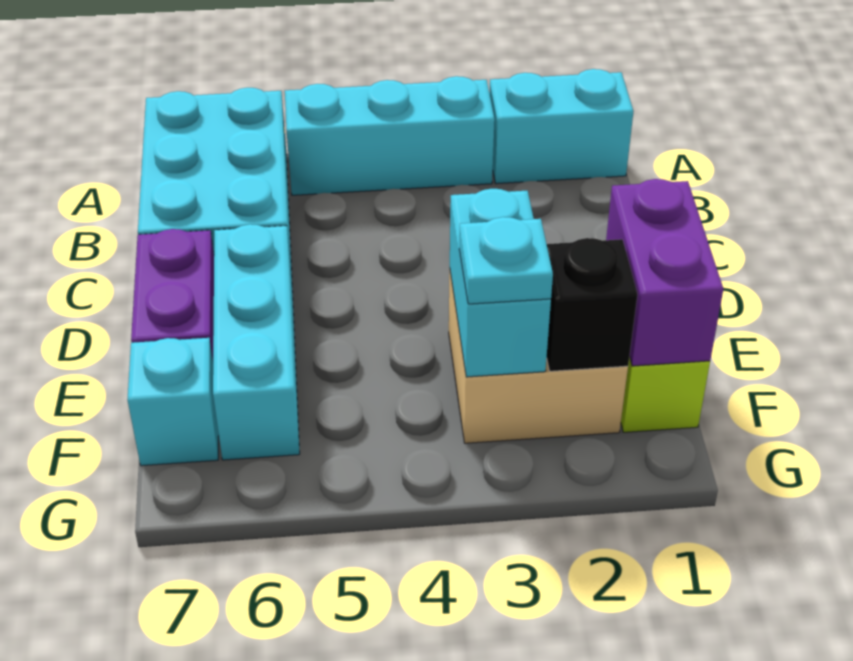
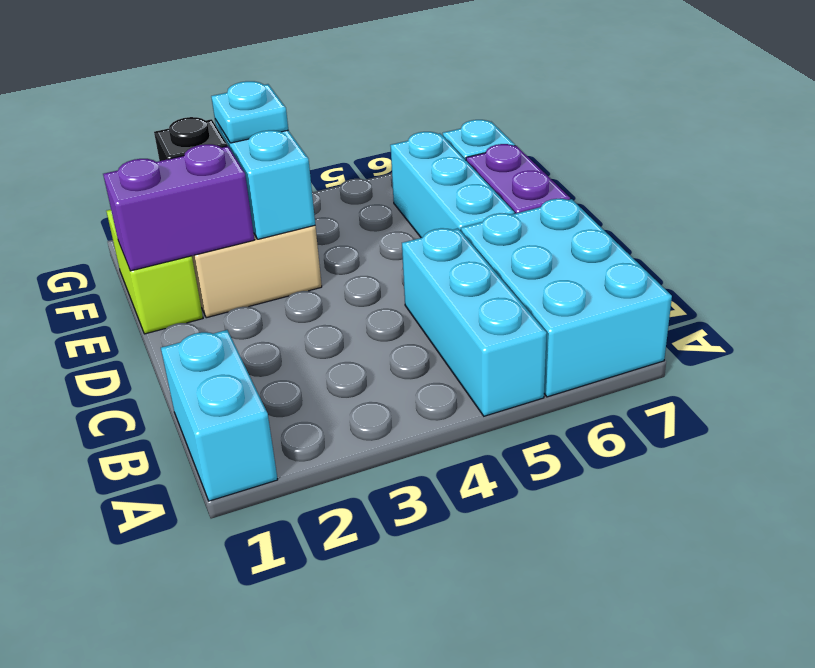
cyan 1x2 brick [489,69,633,184] -> cyan 1x2 brick turned to [161,330,278,501]
cyan 1x3 brick [285,76,495,195] -> cyan 1x3 brick turned to [402,228,547,416]
purple 1x2 brick [606,179,723,366] -> purple 1x2 brick turned to [103,144,254,271]

